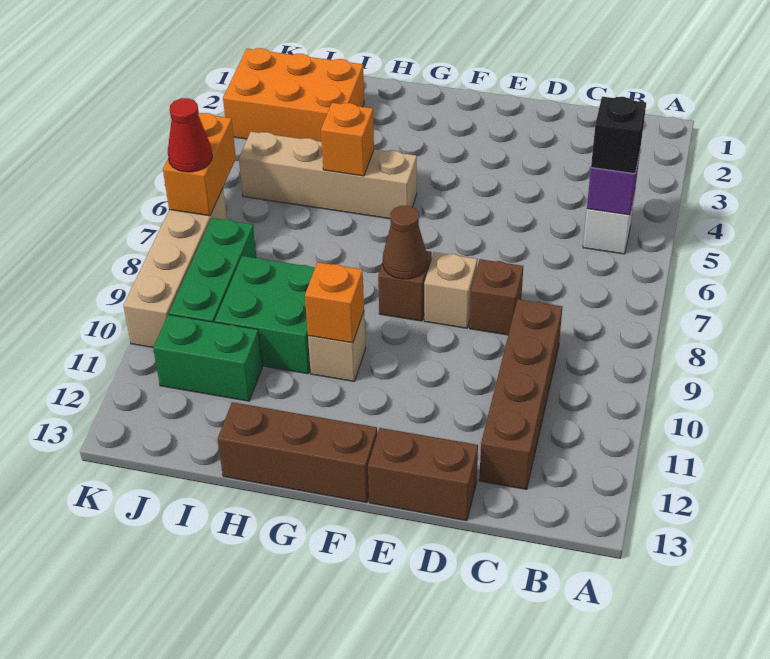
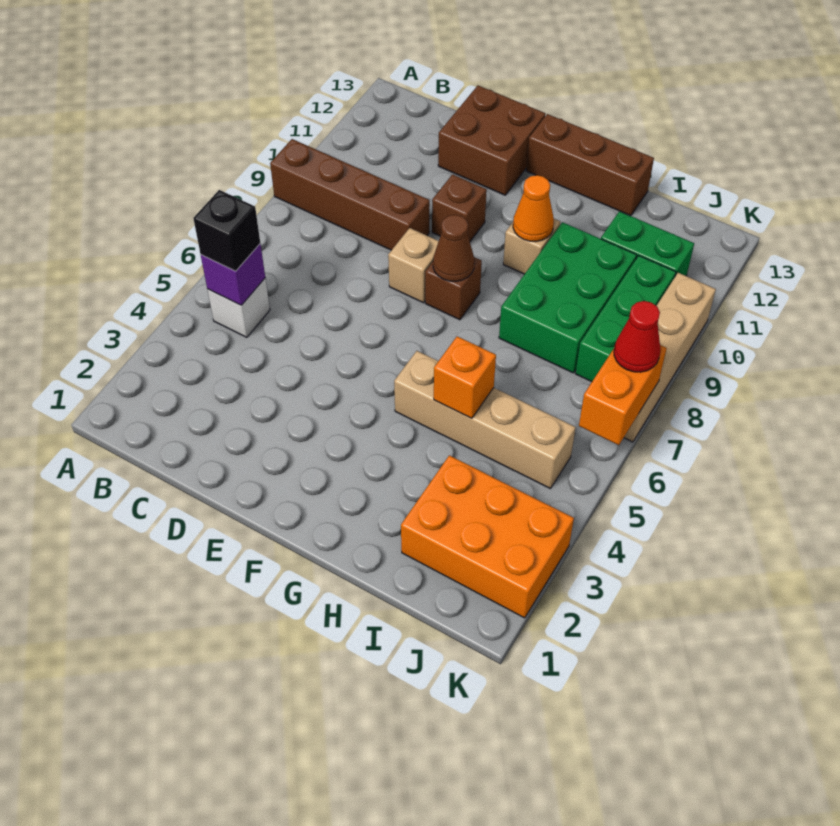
brown 1x4 brick [479,299,562,490] -> brown 1x4 brick turned to [270,139,430,250]
brown 1x1 brick [470,259,523,335] -> brown 1x1 brick moved to [432,175,487,241]
brown 1x2 brick [368,428,478,521] -> brown 2x2 brick [438,86,545,195]
orange 1x1 brick [305,262,364,343] -> orange 1x1 cone [513,175,554,242]
green 2x2 brick [215,256,315,374] -> green 2x3 brick [499,222,637,373]

